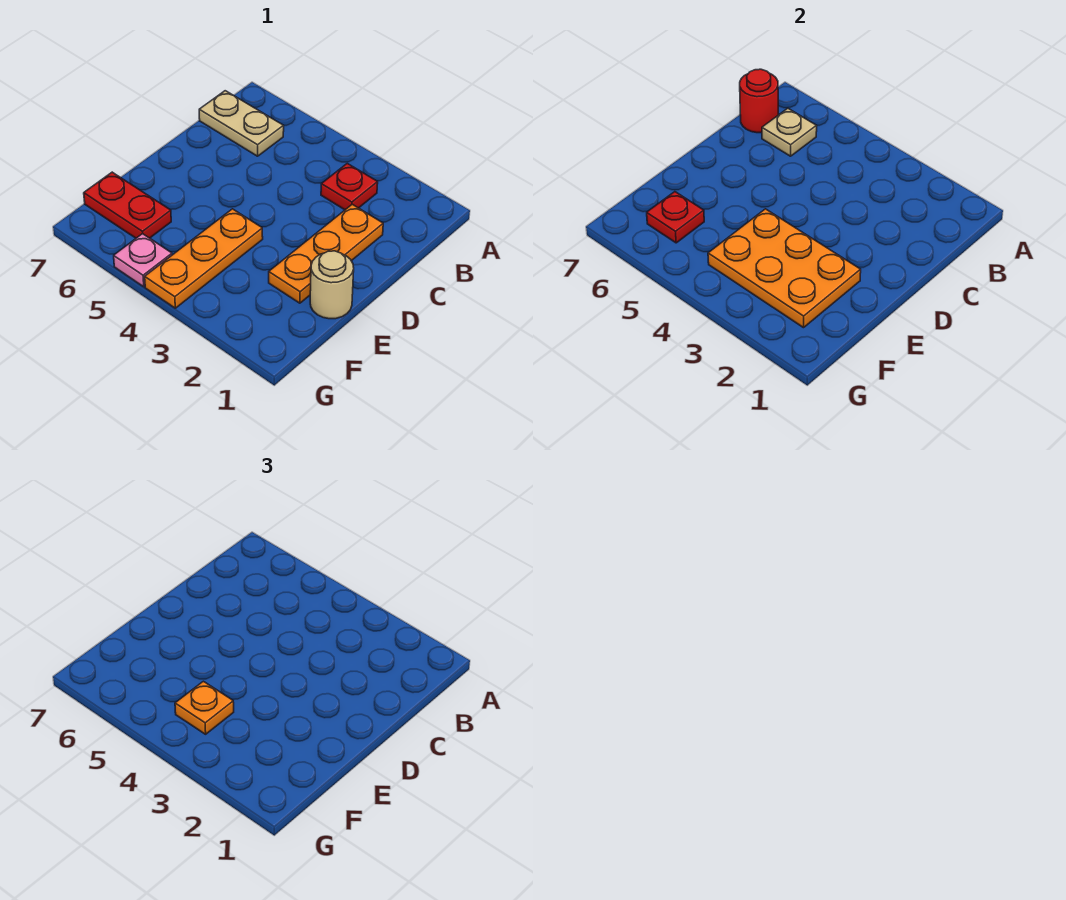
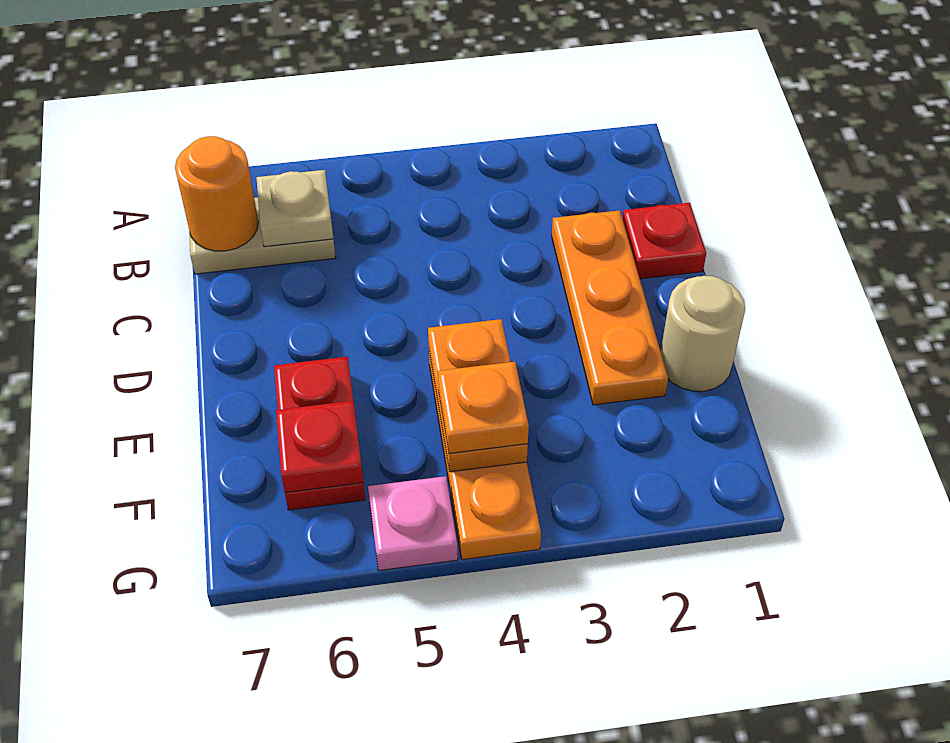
red 1x1 plate [321,164,378,210] -> red 1x1 plate moved to [622,203,706,279]
red 1x1 round brick [740,69,778,133] -> orange 1x1 round brick [175,136,258,251]
orange 2x3 plate [708,209,861,328] -> orange 1x2 plate [428,319,528,472]
red 1x2 plate [84,172,171,238] -> red 1x2 plate turned to [274,357,365,510]

